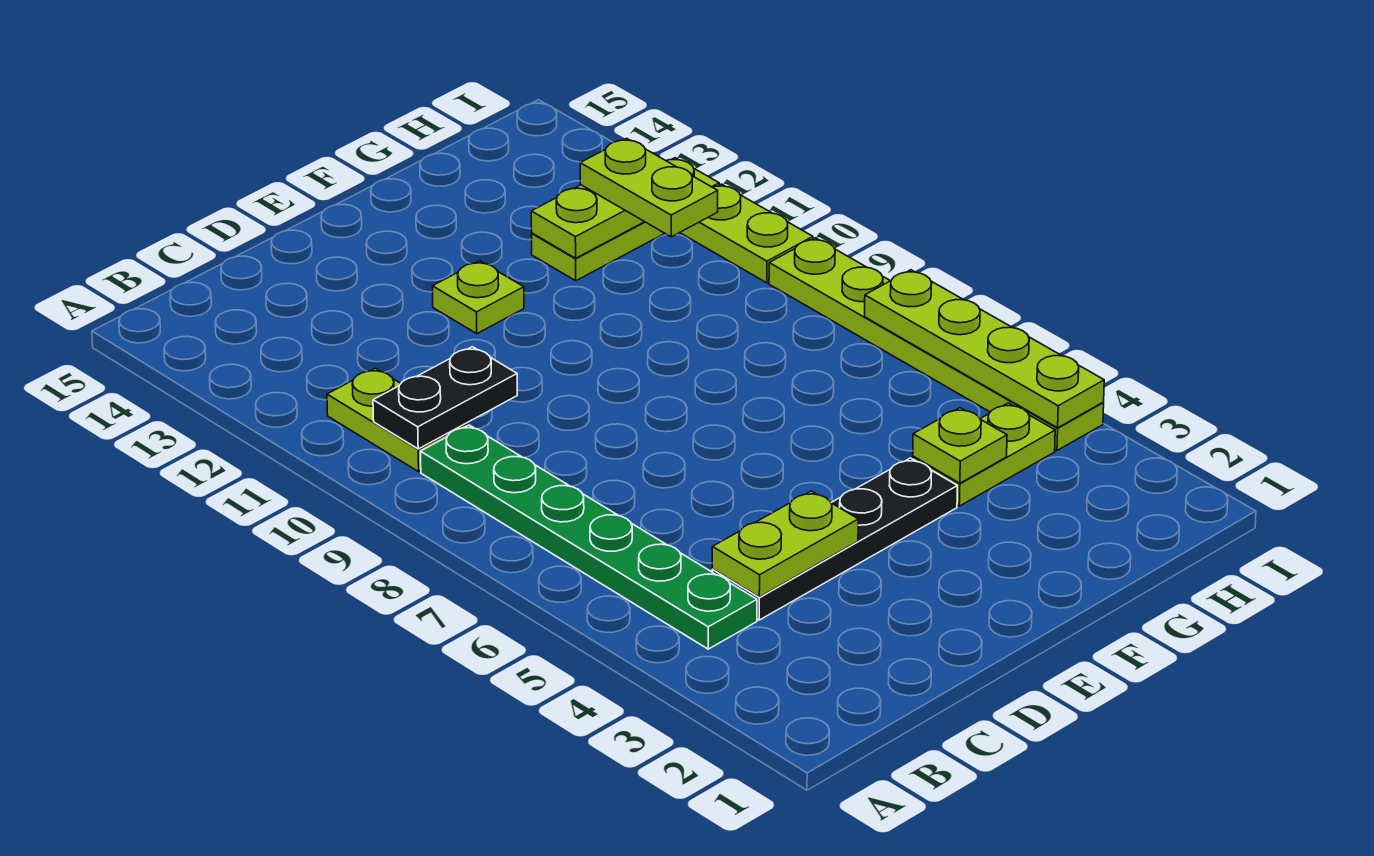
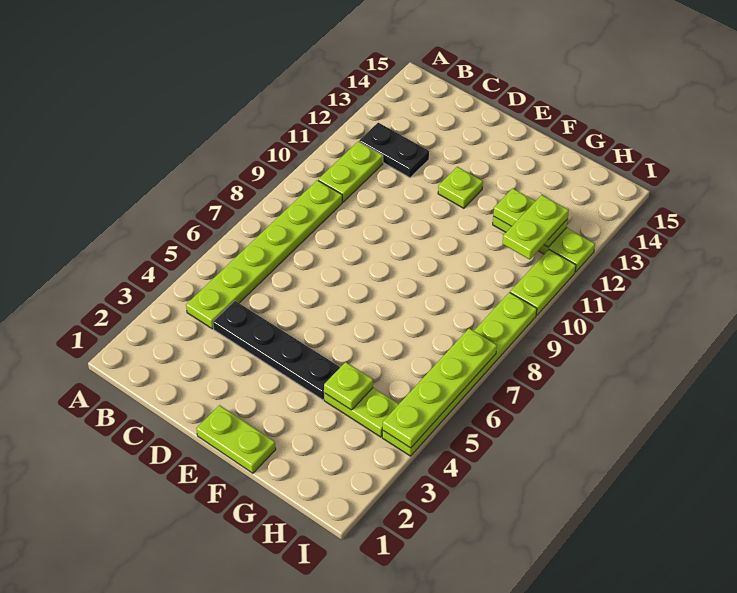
green 1x6 plate [421,425,757,649] -> lime 1x6 plate [186,180,342,329]
black 1x2 plate [373,347,517,449] -> black 1x2 plate moved to [359,123,429,178]
lime 1x2 plate [712,491,858,597] -> lime 1x2 plate moved to [196,405,276,473]

